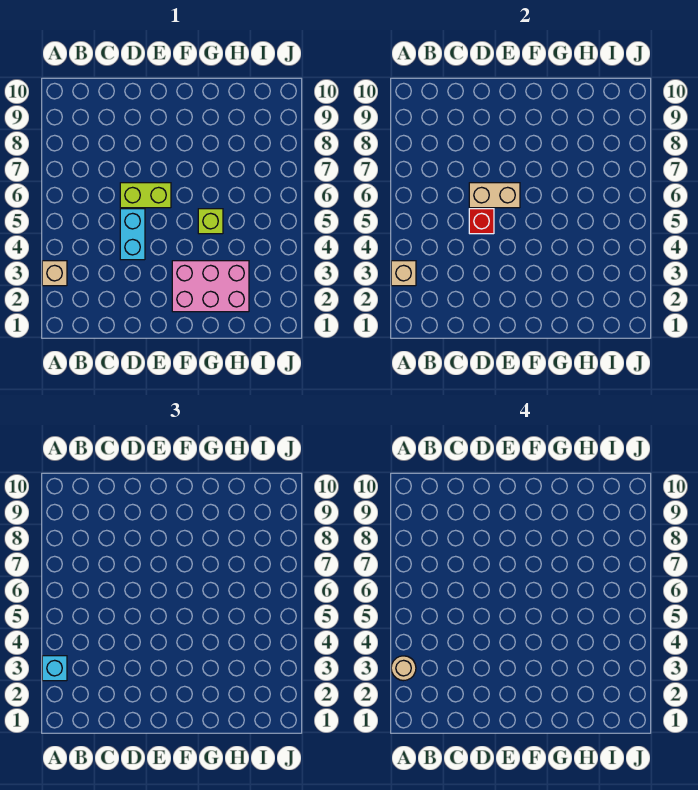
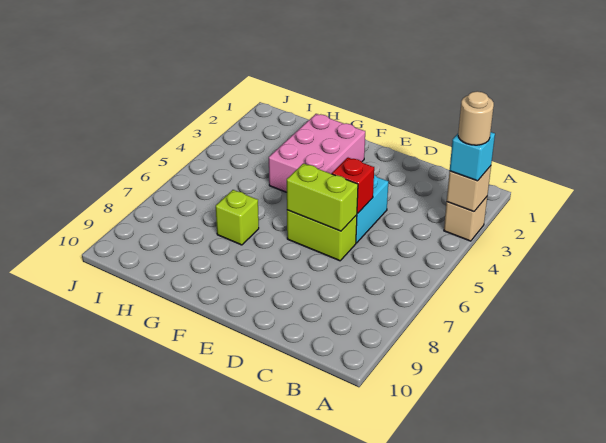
tan 1x2 brick [469,183,520,208] -> lime 1x2 brick [287,164,358,231]
pink 2x3 brick [172,261,249,312] -> pink 2x3 brick turned to [269,114,365,192]
lime 1x1 brick [198,209,223,234] -> lime 1x1 brick moved to [216,190,259,245]

